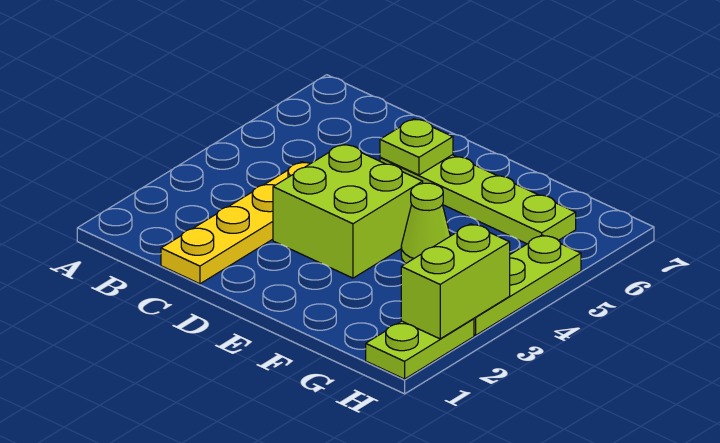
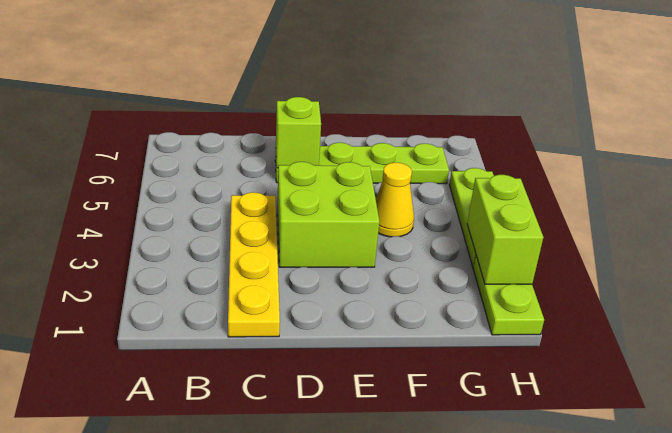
lime 1x1 plate [380,119,453,175] -> lime 1x1 brick [276,97,321,168]
lime 1x1 cone [401,183,450,264] -> yellow 1x1 cone [376,163,414,237]

